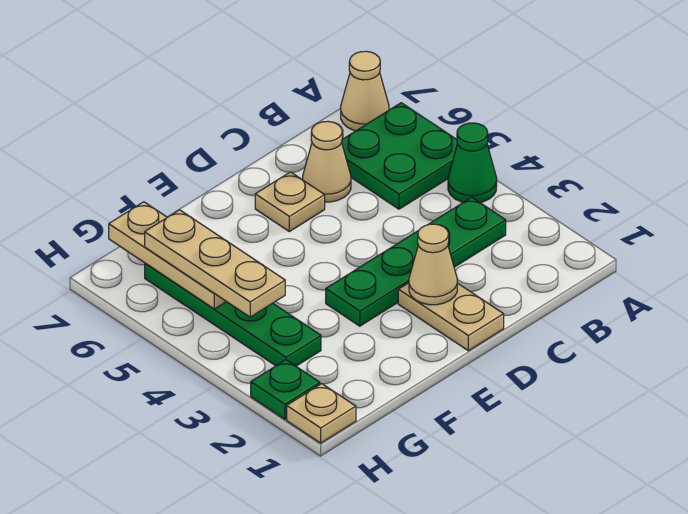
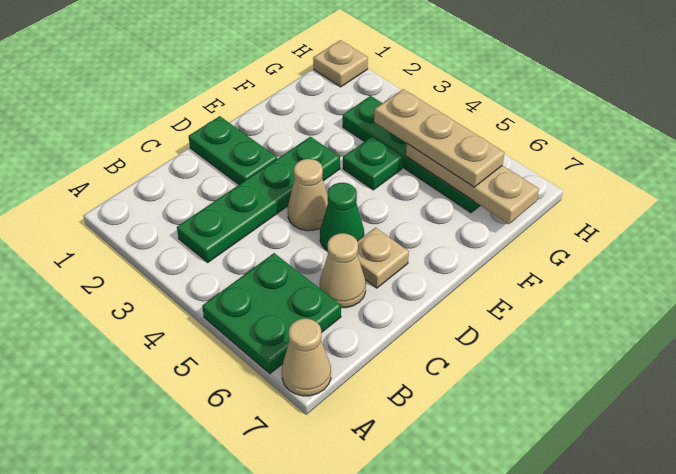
green 1x1 cone [448,123,497,203] -> green 1x1 cone moved to [320,183,364,251]
tan 1x2 plate [398,283,504,351] -> green 1x2 plate [189,116,277,184]
tan 1x1 cone [409,224,457,305] -> tan 1x1 cone moved to [288,159,328,231]
green 1x1 plate [251,360,320,419] -> green 1x1 plate moved to [343,136,403,190]

